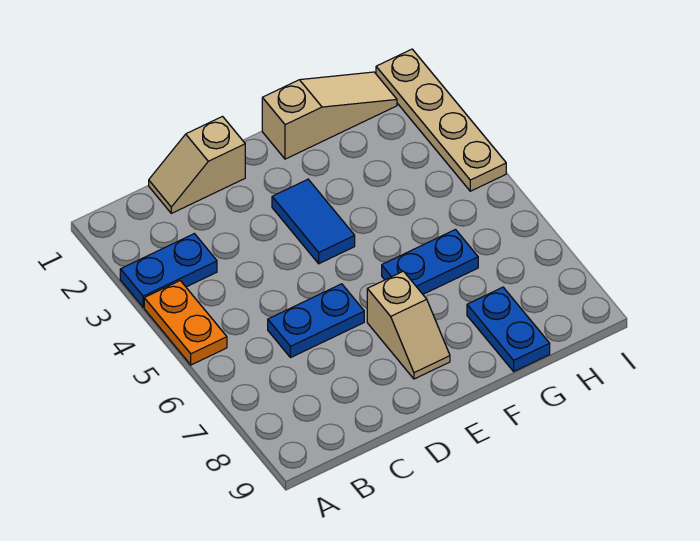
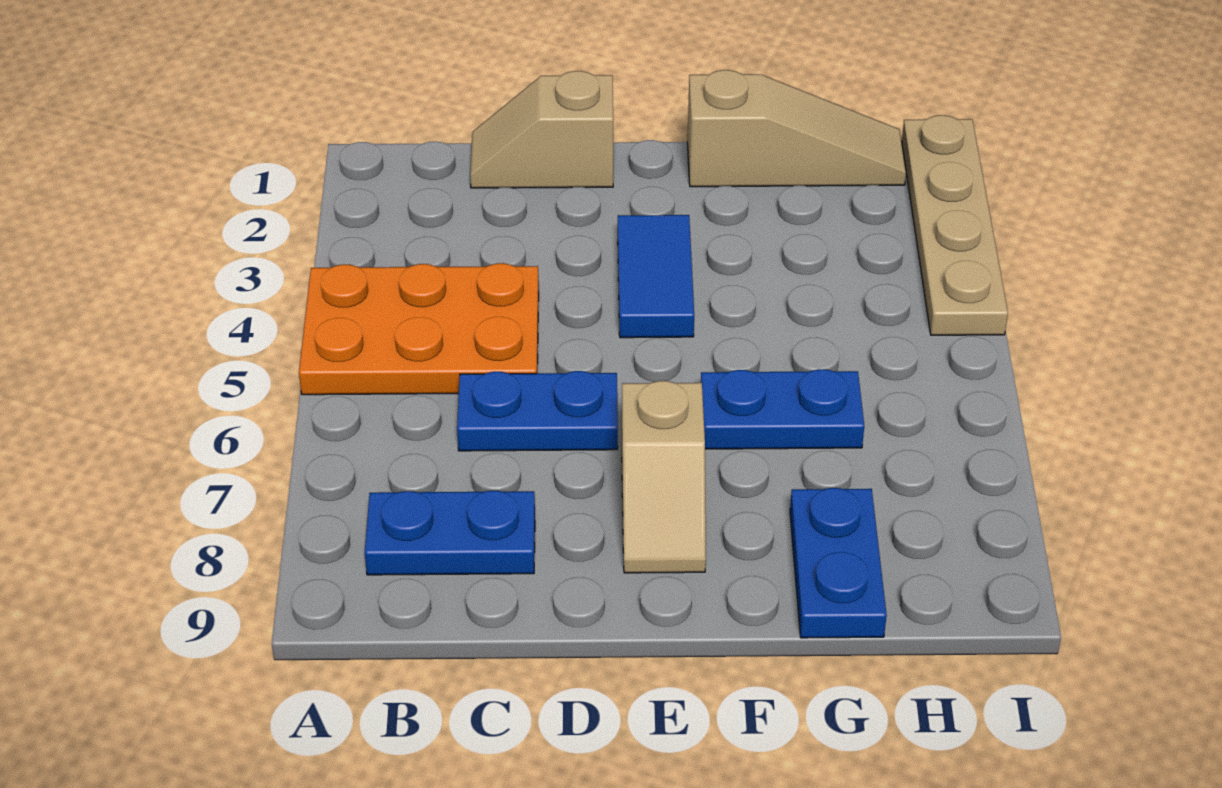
blue 1x2 plate [120,234,217,307] -> blue 1x2 plate moved to [365,491,535,575]
orange 1x2 plate [144,281,227,365] -> orange 2x3 plate [299,263,539,395]

